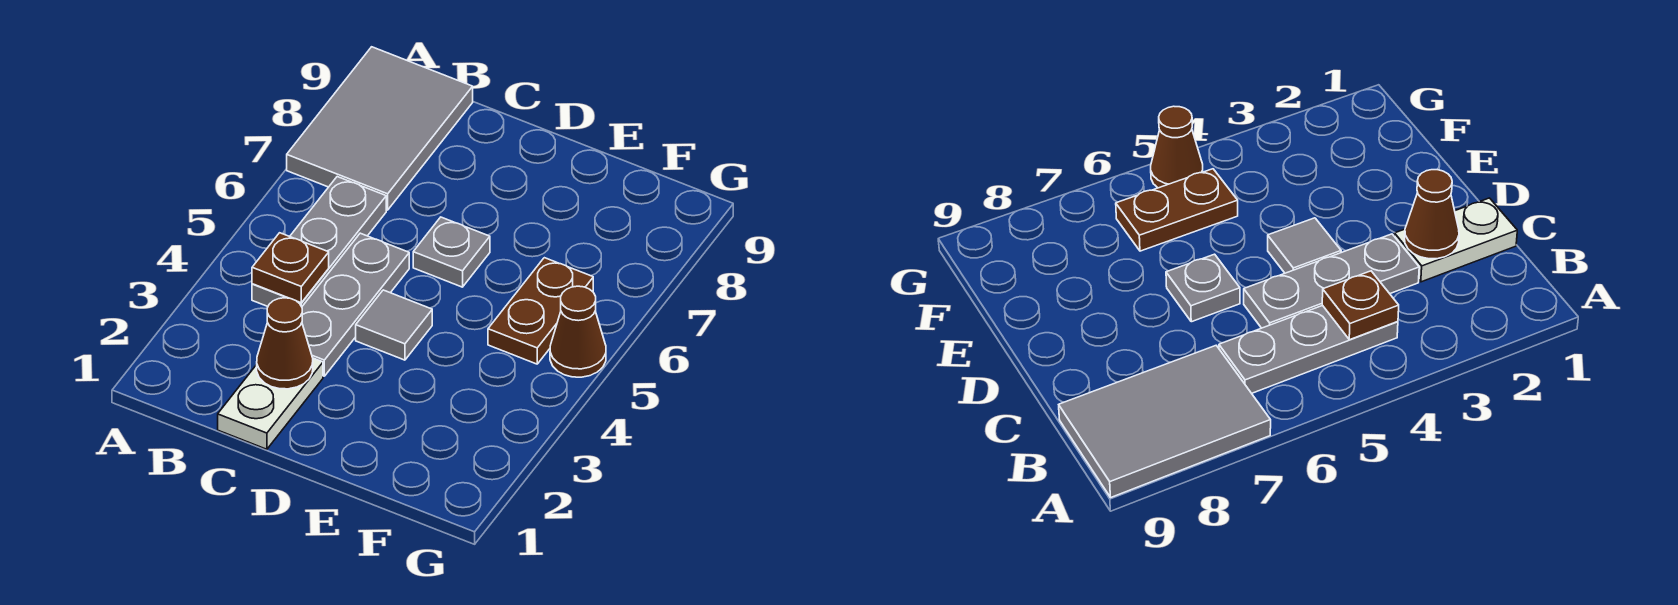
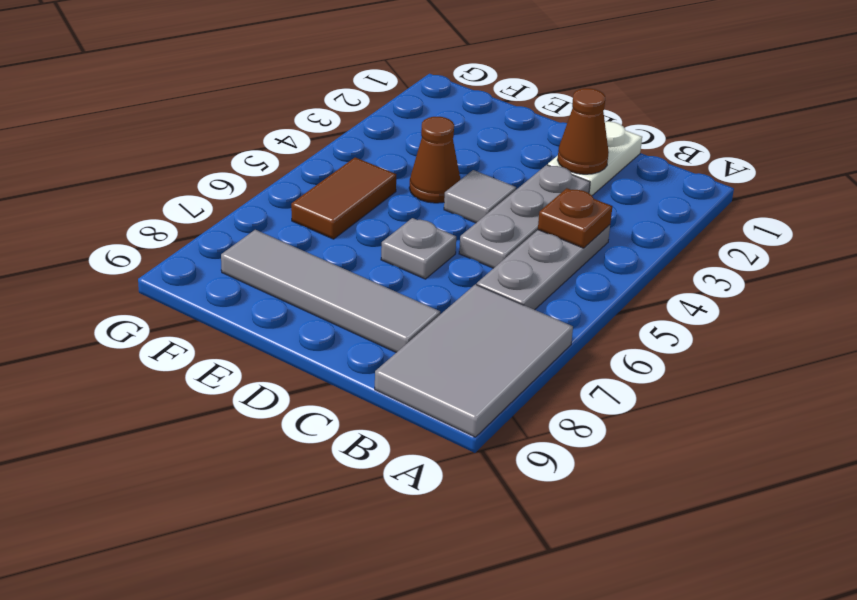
none -> grey 1x4 tile [221,230,440,353]
brown 1x2 plate [488,258,593,364] -> brown 1x2 tile [291,157,396,239]
brown 1x1 cone [550,286,606,377] -> brown 1x1 cone moved to [409,117,460,203]

